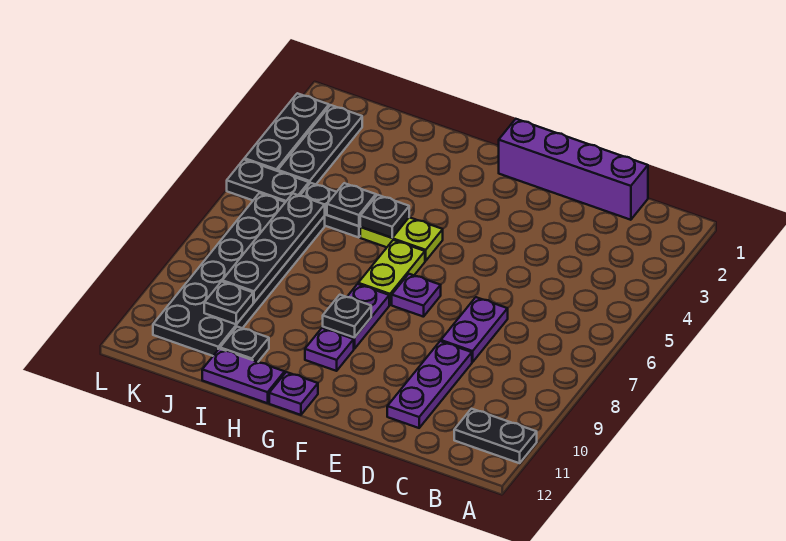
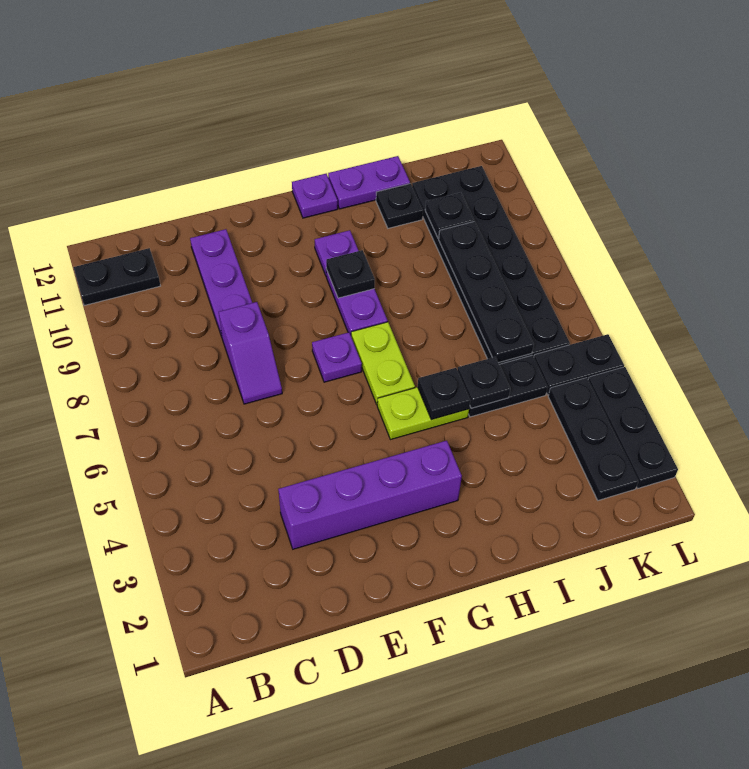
purple 1x4 brick [499,119,648,220] -> purple 1x4 brick moved to [278,441,462,549]
purple 1x2 plate [441,297,508,362] -> purple 1x2 slope [219,302,282,404]

